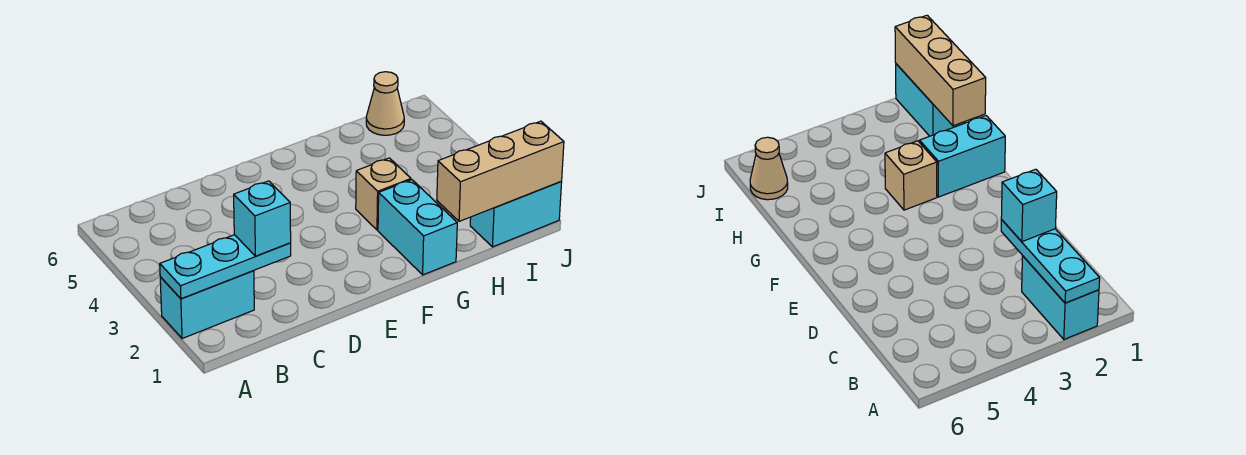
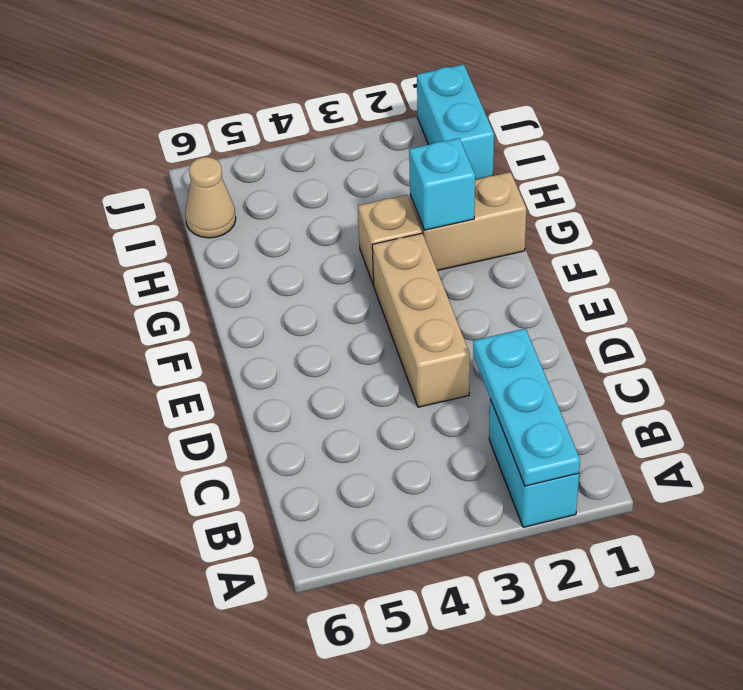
cyan 1x1 brick [234,181,291,256] -> cyan 1x1 brick moved to [409,138,475,230]
cyan 1x2 brick [378,180,457,275] -> tan 1x2 brick [410,172,526,271]
tan 1x3 brick [437,121,564,221] -> tan 1x3 brick moved to [372,233,470,407]

